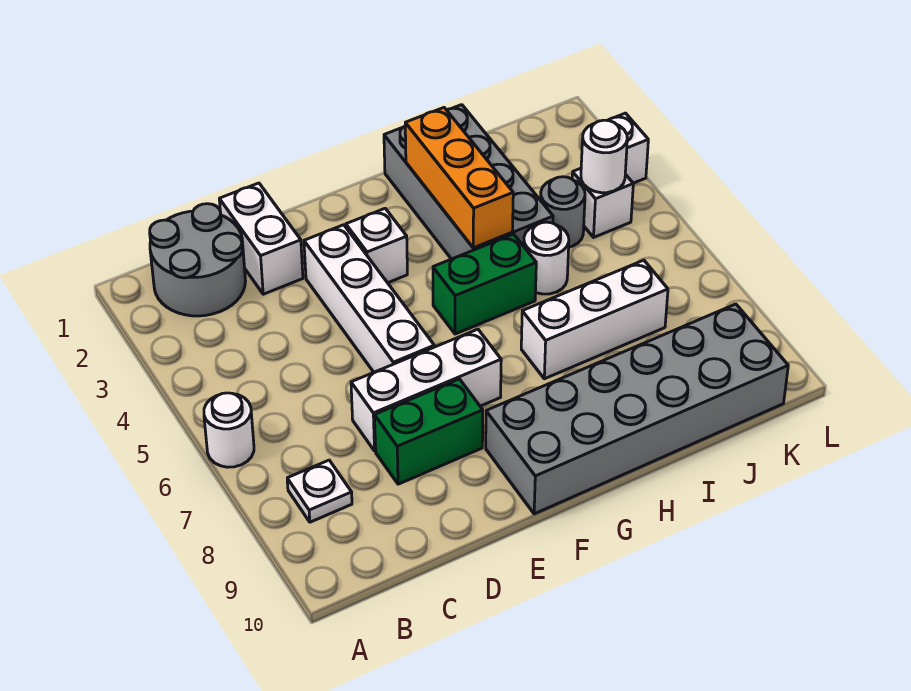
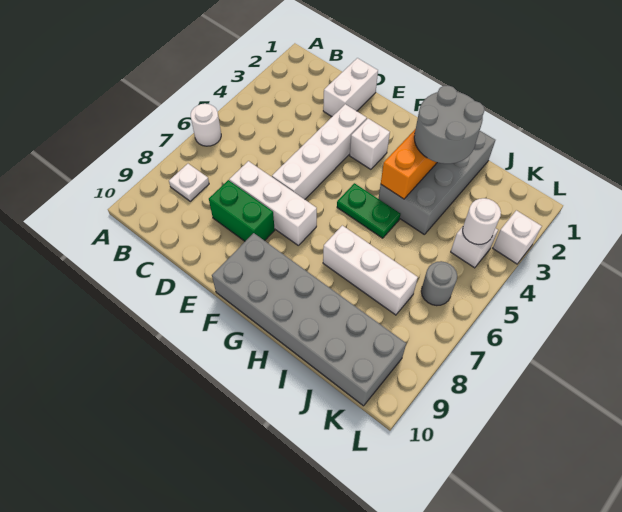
grey 2x2 round brick [150,204,245,316] -> grey 2x2 round brick moved to [414,85,485,164]
green 1x2 brick [433,234,536,334] -> green 1x2 plate [337,183,400,238]
white 1x1 round brick [524,222,569,294] -> none
grey 1x1 round brick [541,177,585,247] -> grey 1x1 round brick moved to [421,261,457,306]

